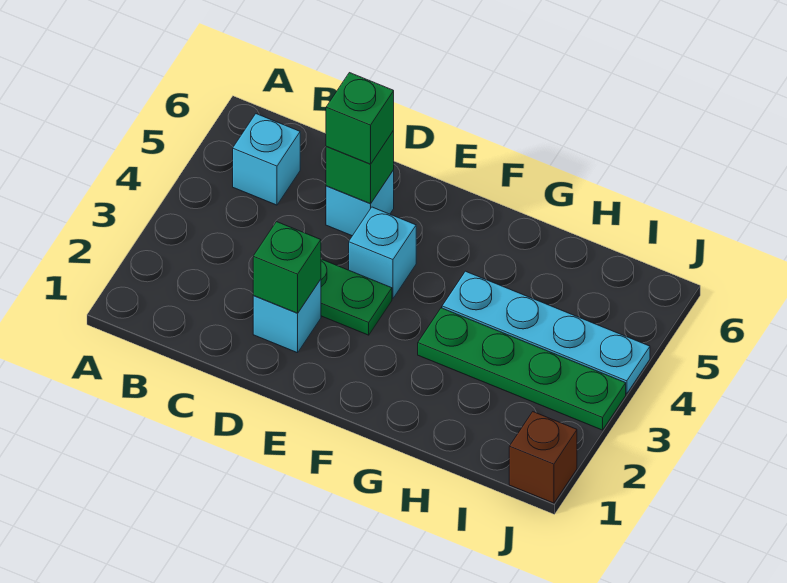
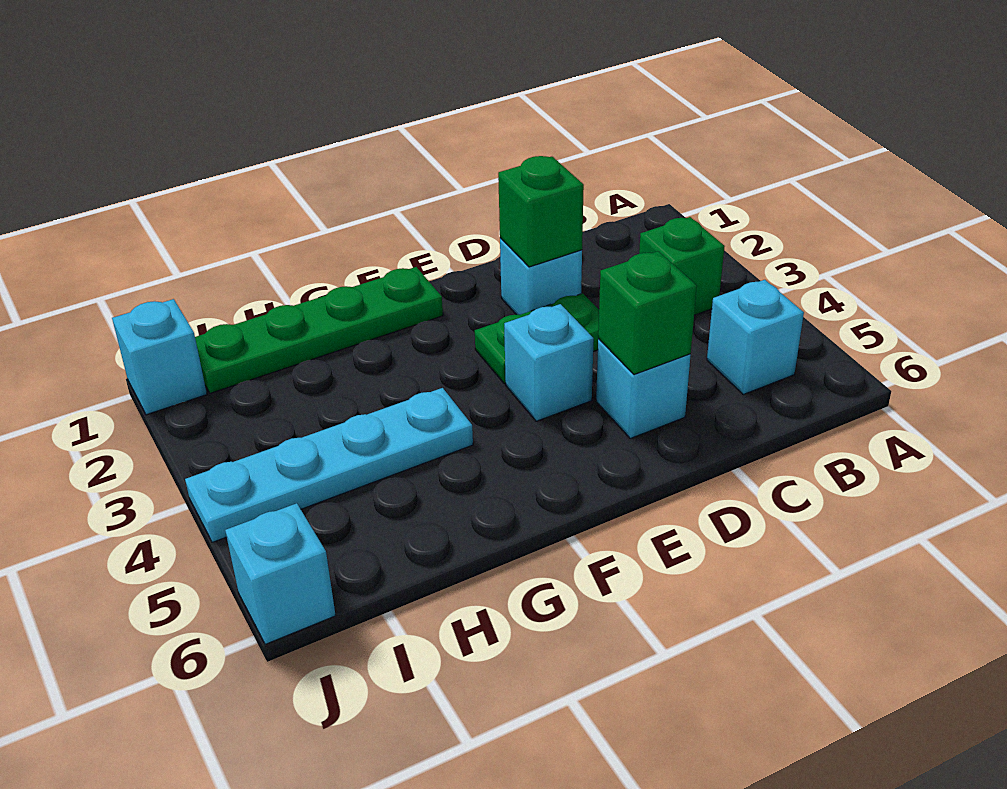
green 1x1 brick [326,73,394,164] -> green 1x1 brick moved to [639,217,725,315]
green 1x4 plate [418,308,626,430] -> green 1x4 plate moved to [195,267,443,393]
brown 1x1 brick [509,412,577,503] -> cyan 1x1 brick [112,299,207,415]
none -> cyan 1x1 brick [225,503,336,644]

